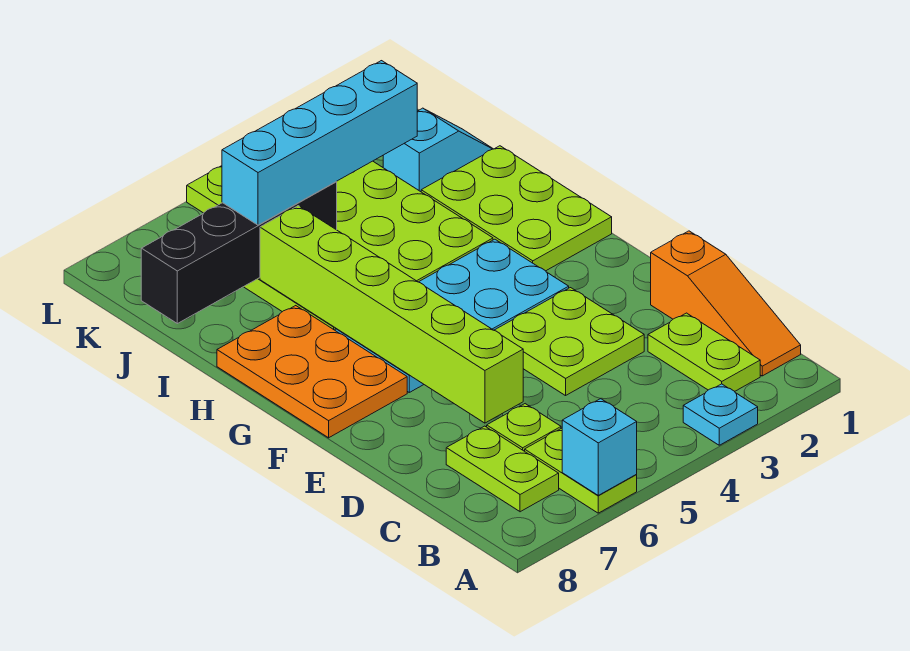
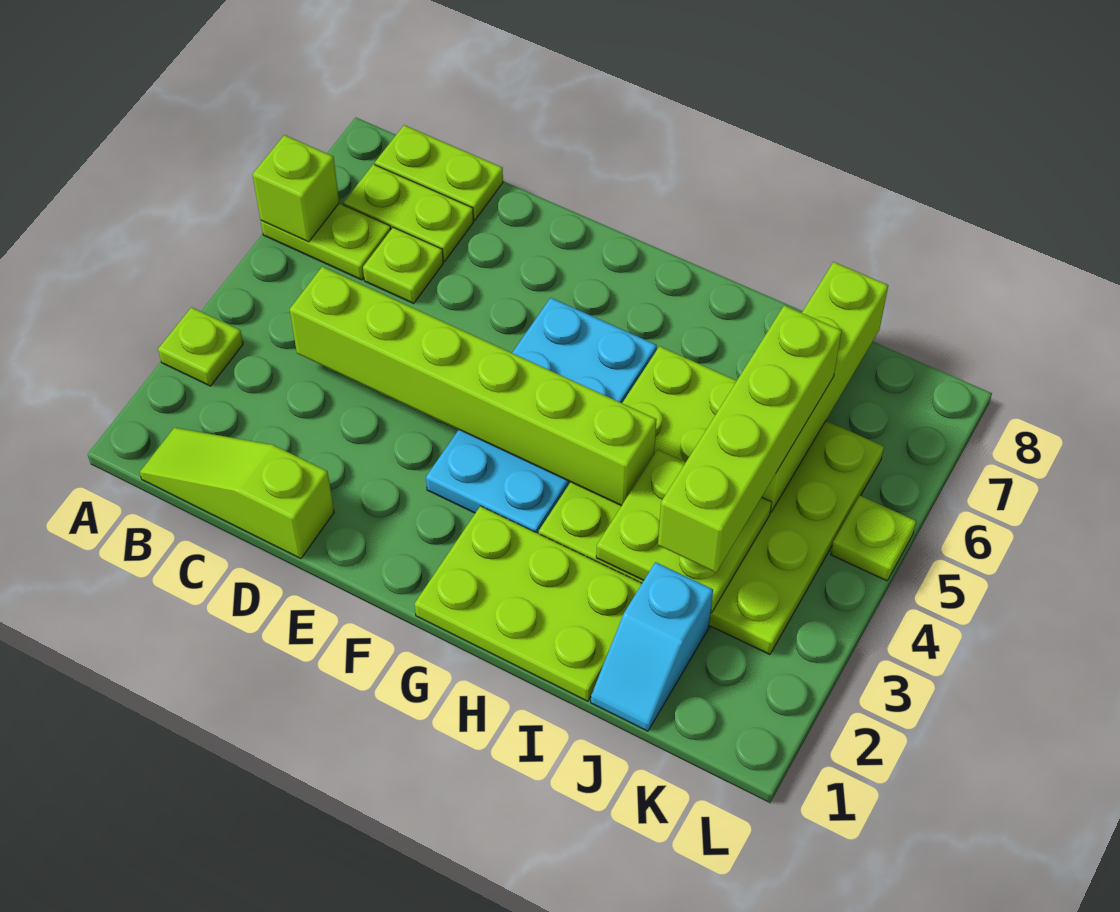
cyan 1x1 plate [683,384,758,445] -> lime 1x1 plate [158,307,243,386]
cyan 1x1 brick [562,399,637,495] -> lime 1x1 brick [252,135,339,242]
orange 1x3 slope [651,231,801,376] -> lime 1x3 slope [140,428,334,559]
lime 1x2 plate [648,313,760,391] -> lime 1x2 plate moved to [375,125,503,220]
lime 2x2 plate [494,288,644,396] -> lime 2x2 plate moved to [596,449,772,613]
lime 1x6 brick [260,206,523,423] -> lime 1x6 brick moved to [290,267,657,506]
orange 2x3 plate [217,306,407,438] -> none
cyan 1x4 brick [222,61,417,225] -> lime 1x4 brick [658,305,842,573]
black 1x4 brick [141,182,337,324] -> lime 1x4 brick [762,262,888,513]

